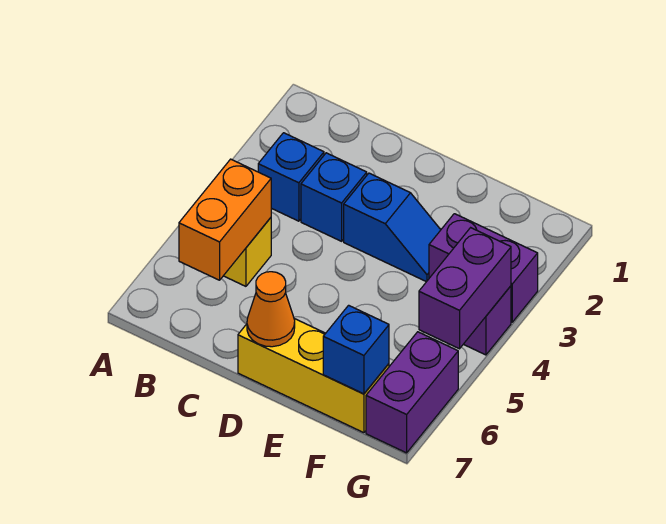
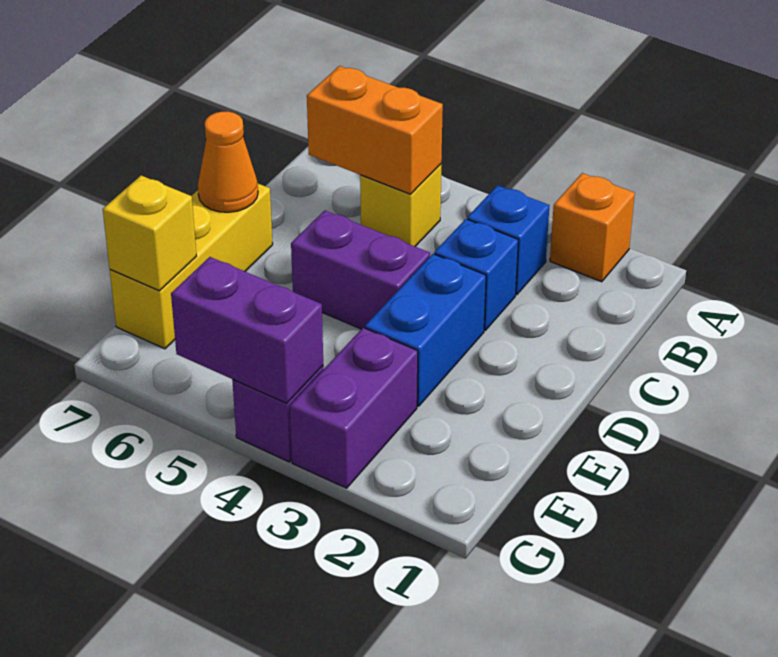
none -> orange 1x1 brick [550,173,635,282]
blue 1x2 slope [344,173,441,282] -> blue 1x2 brick [365,254,486,406]
blue 1x1 brick [323,305,389,394] -> yellow 1x1 brick [103,176,196,291]
purple 1x2 brick [366,332,458,453] -> purple 1x2 brick moved to [291,210,430,329]

